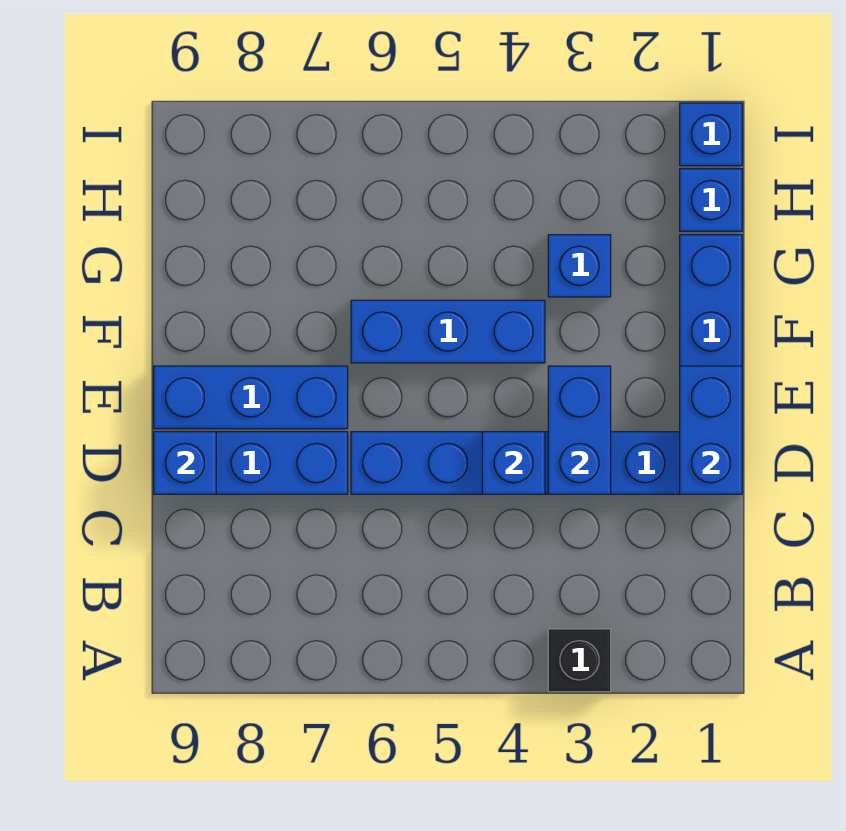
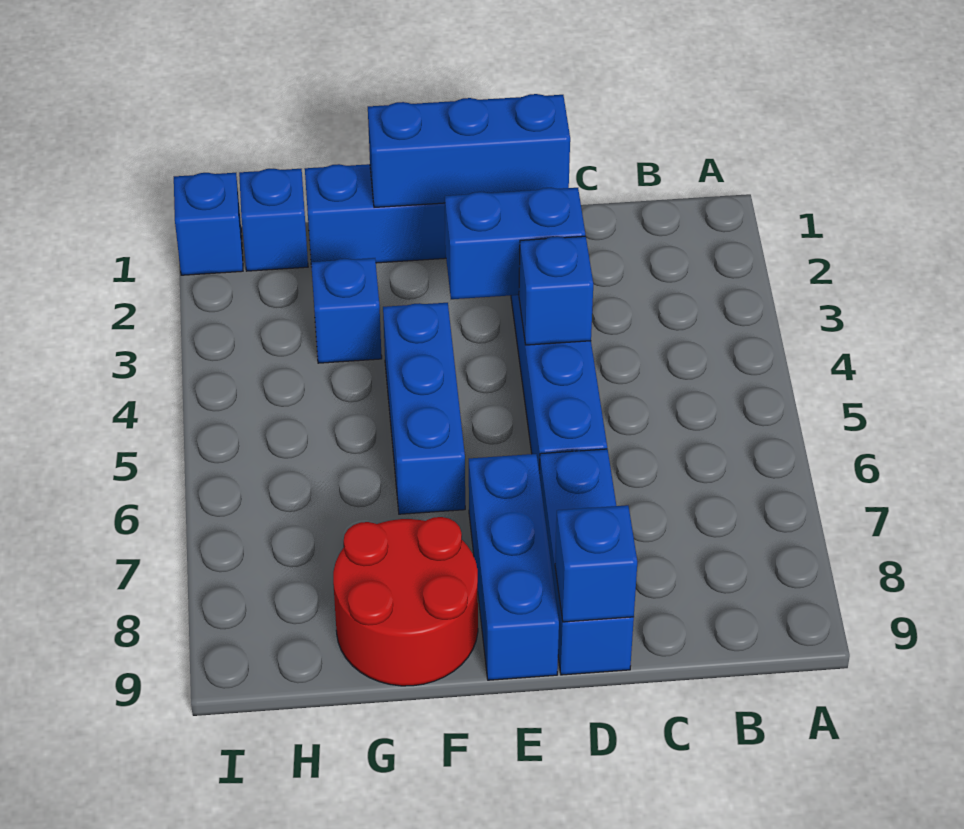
black 1x1 brick [548,629,611,692] -> none
blue 1x2 brick [680,366,742,494] -> blue 1x3 brick [368,94,570,207]
none -> red 2x2 round brick [333,517,478,686]

